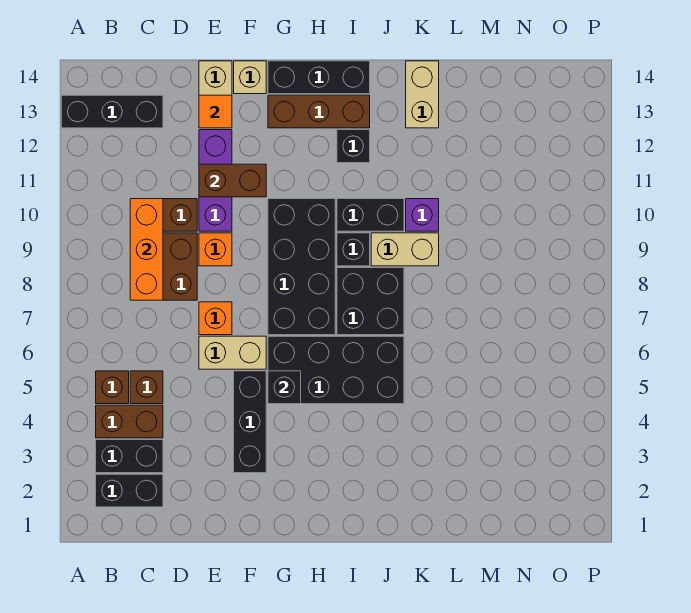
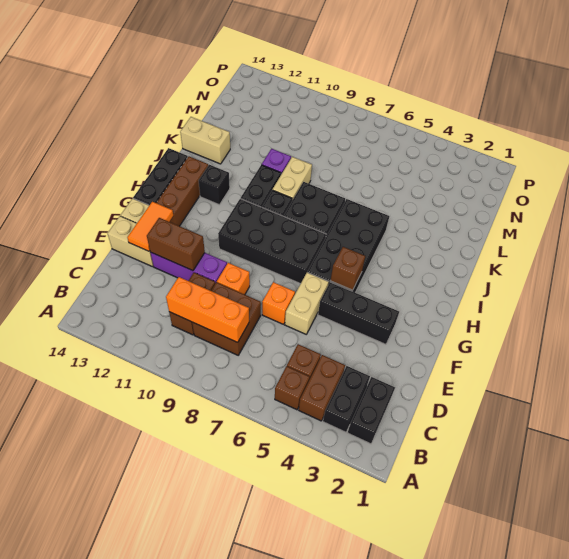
black 1x3 brick [61,95,163,128] -> none
brown 1x2 brick [199,164,266,197] -> brown 1x2 brick turned to [147,218,205,271]
orange 1x1 tile [199,95,232,128] -> orange 1x2 tile [127,202,173,251]
black 1x1 brick [268,371,301,404] -> brown 1x1 brick [330,247,365,290]

